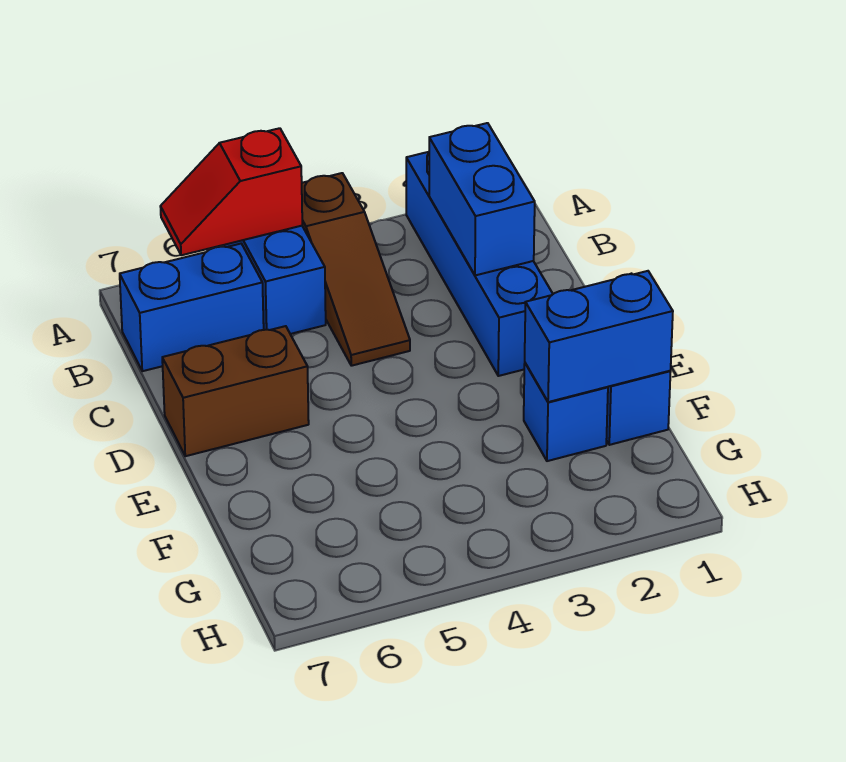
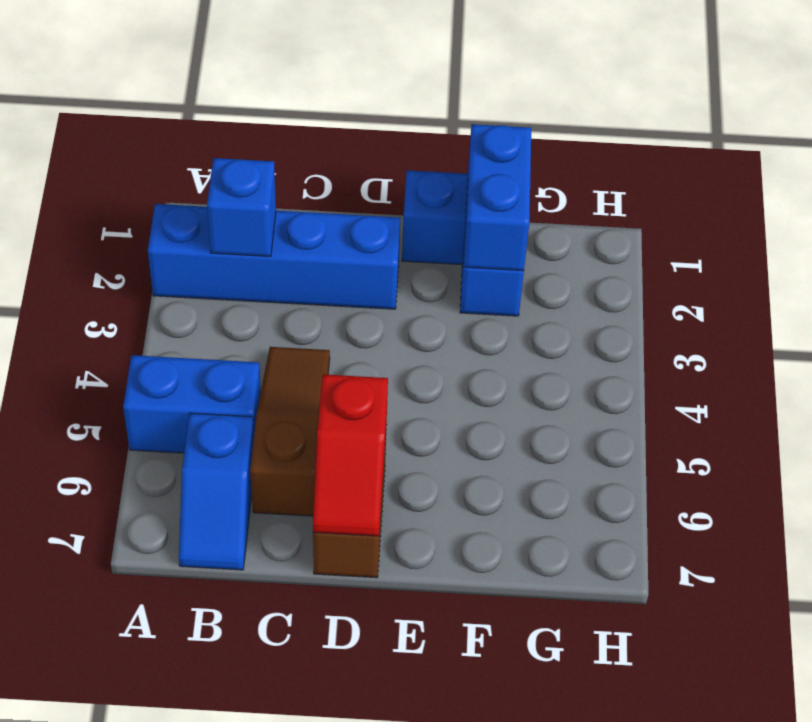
brown 1x3 slope [302,173,410,366] -> brown 1x3 slope turned to [250,347,330,516]
red 1x2 slope [160,128,302,255] -> red 1x2 slope moved to [313,374,388,536]
blue 1x2 brick [429,123,535,275] -> blue 1x1 brick [207,158,276,257]
blue 1x2 brick [120,244,264,371] -> blue 1x2 slope [179,413,254,570]

